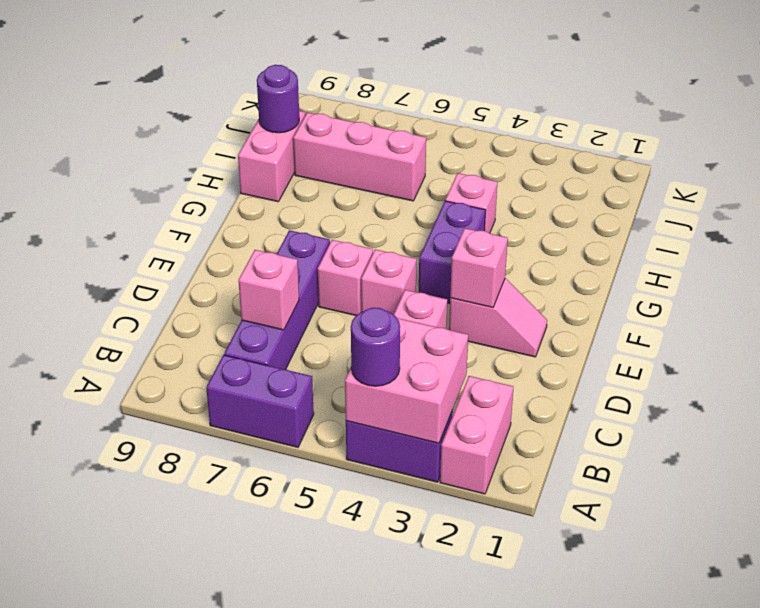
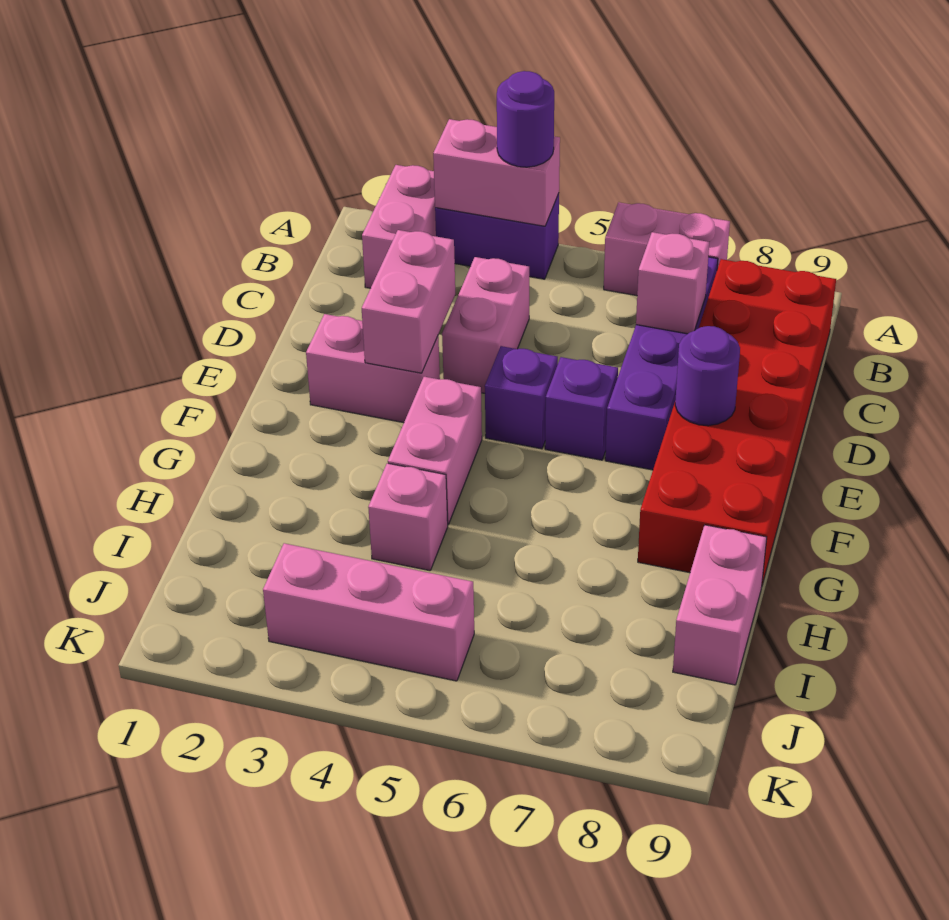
pink 2x2 brick [345,317,468,443] -> pink 1x2 brick [433,119,560,226]
purple 1x2 brick [206,355,314,447] -> pink 1x2 brick [604,202,730,296]
none -> red 2x6 brick [638,259,836,585]
pink 1x2 slope [449,278,547,357] -> pink 1x2 brick [306,314,440,423]
pink 1x1 brick [450,228,508,307] -> pink 1x2 brick [362,230,455,373]
pink 1x1 brick [361,249,416,315] -> purple 1x1 brick [485,346,558,449]
pink 1x1 brick [318,240,373,315] -> purple 1x1 brick [545,357,618,460]
purple 1x2 brick [419,201,486,303] -> pink 1x2 brick [388,377,482,525]
pink 1x3 brick [293,112,426,201] -> pink 1x3 brick moved to [263,543,474,681]
purple 1x1 round brick [257,65,299,133] -> purple 1x1 round brick moved to [675,326,740,426]

